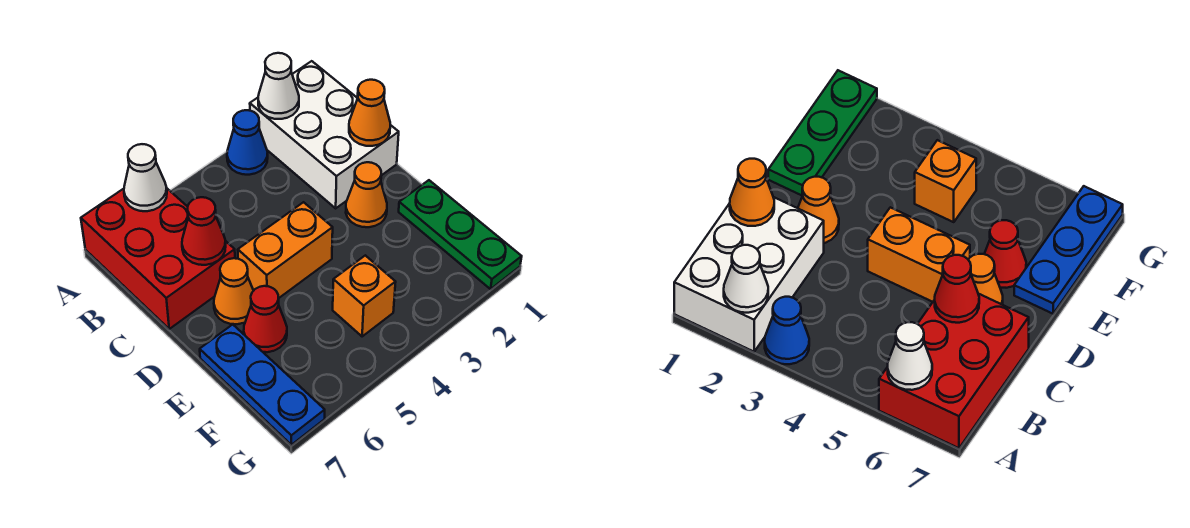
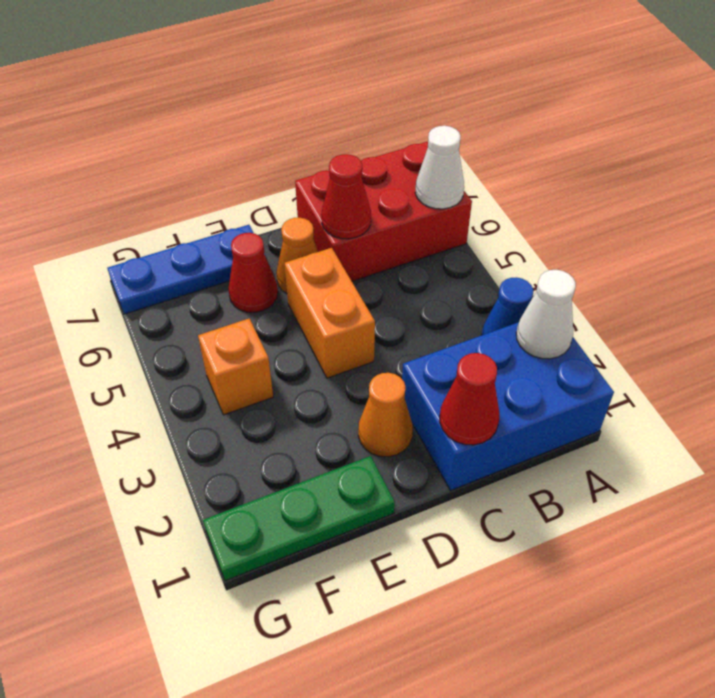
white 2x3 brick [250,61,399,208] -> blue 2x3 brick [402,322,614,490]
orange 1x1 cone [349,80,390,146] -> red 1x1 cone [440,353,499,445]

